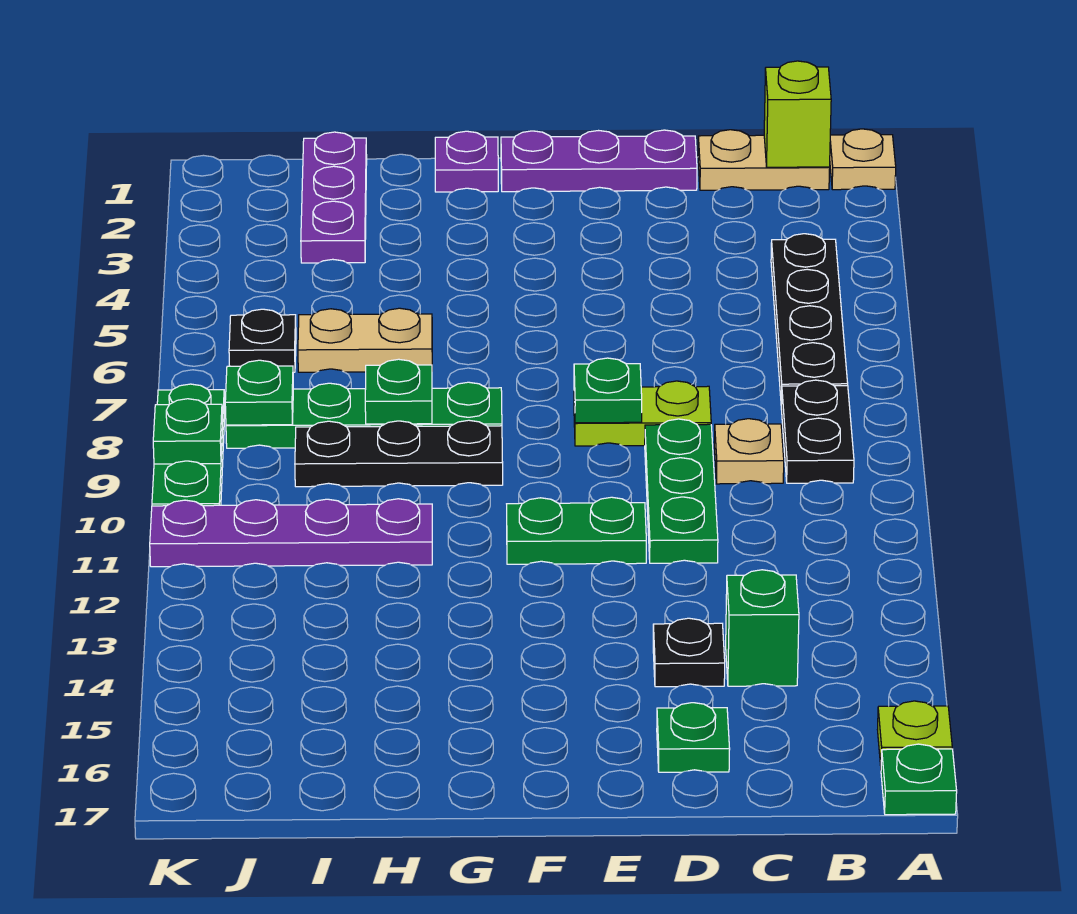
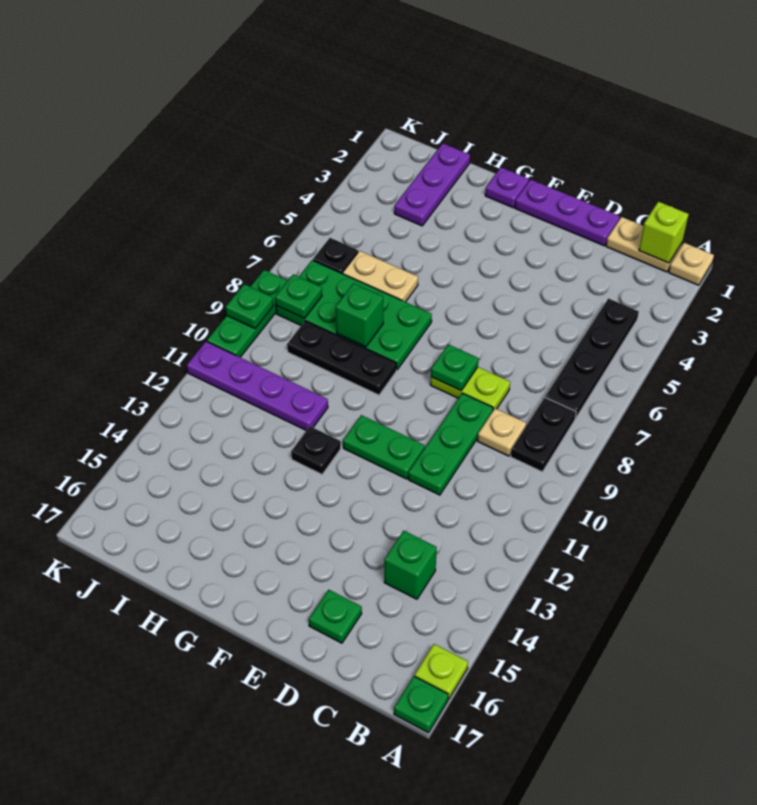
black 1x1 plate [653,618,725,687] -> black 1x1 plate moved to [291,426,341,474]
green 1x4 plate [226,382,502,448] -> green 2x4 plate [276,260,432,370]
green 1x1 plate [365,359,432,424] -> green 1x1 brick [336,283,383,347]

